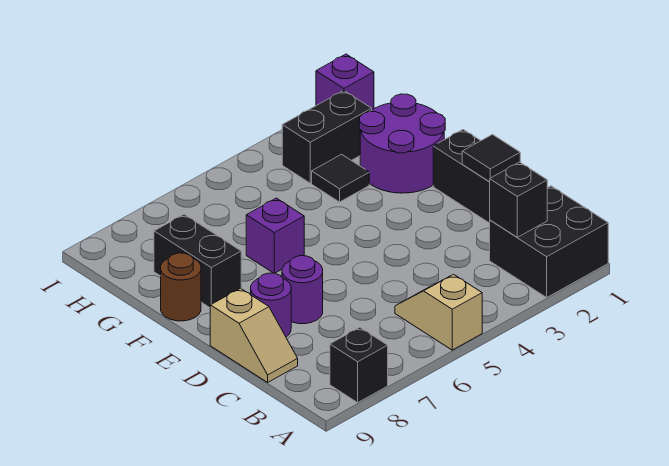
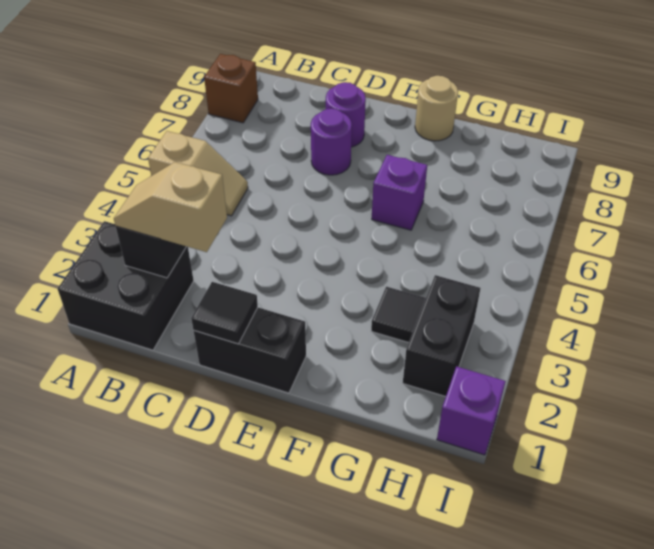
black 1x1 brick [330,327,388,402] -> brown 1x1 brick [204,54,258,123]
tan 1x2 slope [210,288,298,382] -> tan 1x2 slope moved to [114,162,227,252]
purple 2x2 round brick [359,94,445,193] -> none
black 1x2 brick [154,215,241,308] -> none
brown 1x1 round brick [161,253,201,321] -> tan 1x1 round brick [415,76,458,141]

